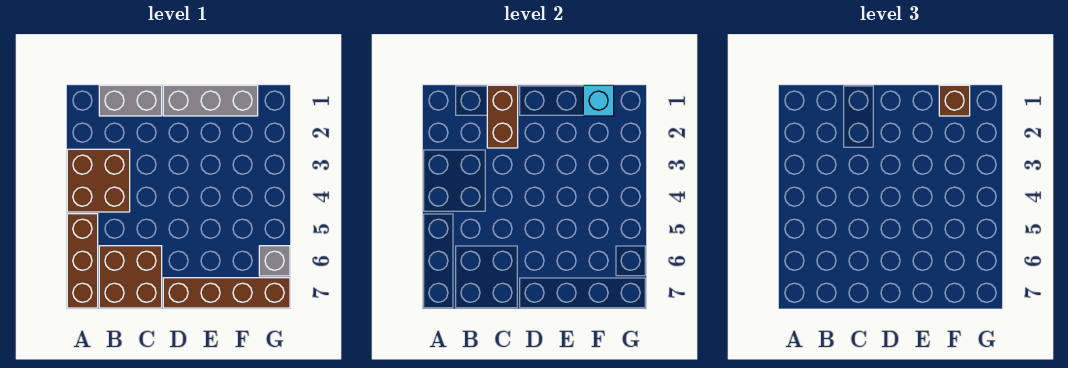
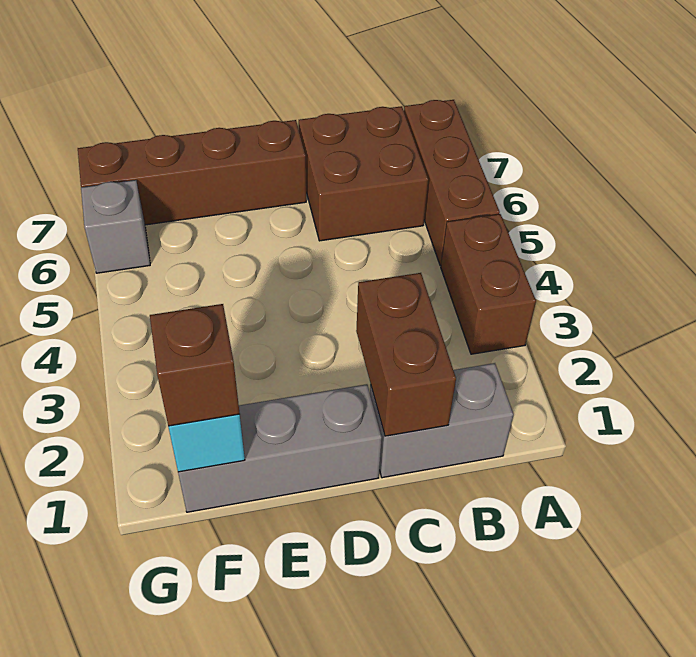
brown 2x2 brick [67,149,130,212] -> brown 1x2 brick [441,214,536,354]

